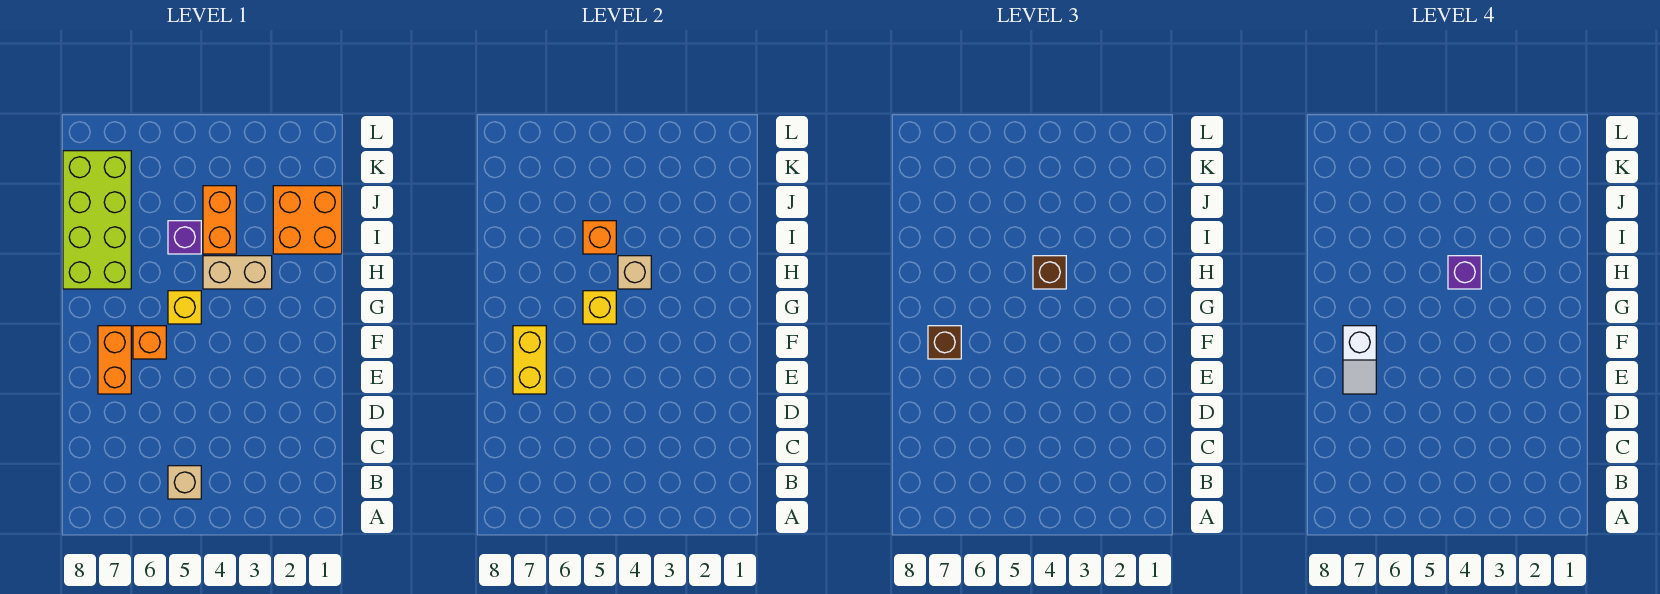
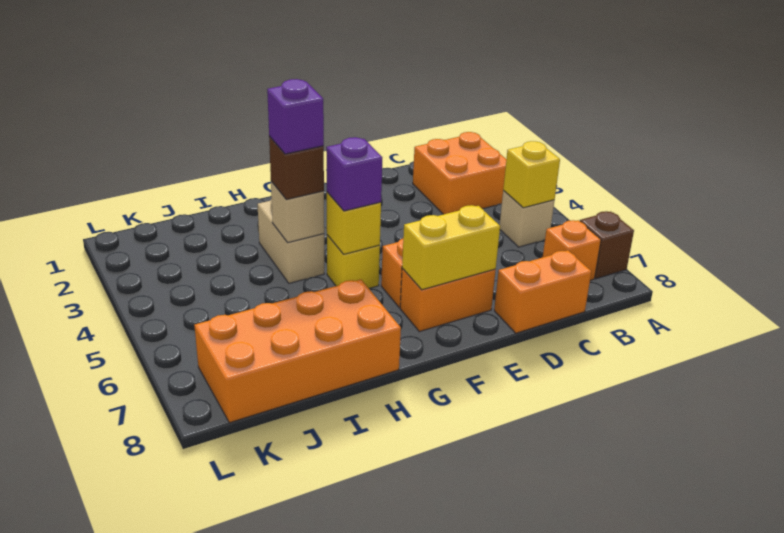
none -> yellow 1x1 brick [503,141,560,208]
white 1x2 slope [1343,326,1376,394] -> none
brown 1x1 brick [928,326,961,359] -> brown 1x1 brick moved to [580,211,634,279]
lime 2x4 brick [63,151,131,289] -> orange 2x4 brick [194,279,401,423]
orange 2x2 brick [273,186,342,254] -> orange 2x2 brick moved to [413,132,506,214]
orange 1x2 brick [203,186,236,254] -> orange 1x2 brick moved to [494,250,591,333]
purple 1x1 brick [168,221,201,254] -> purple 1x1 brick moved to [326,137,382,211]
orange 1x1 brick [583,221,616,254] -> orange 1x1 brick moved to [543,220,601,280]

